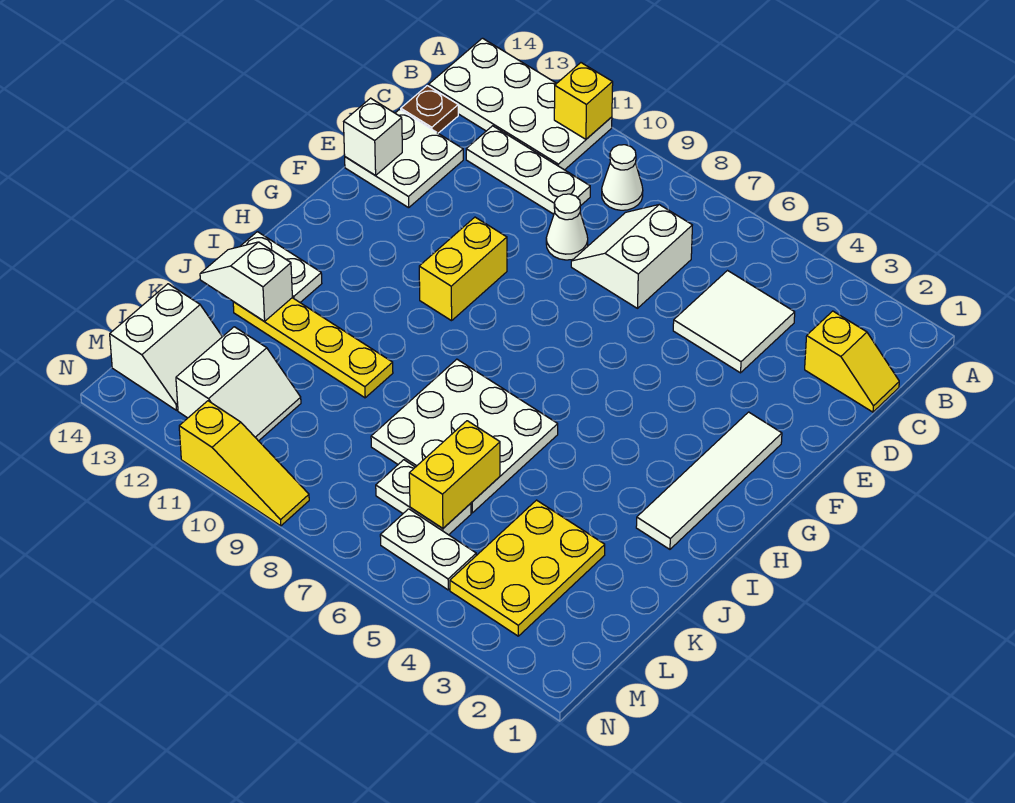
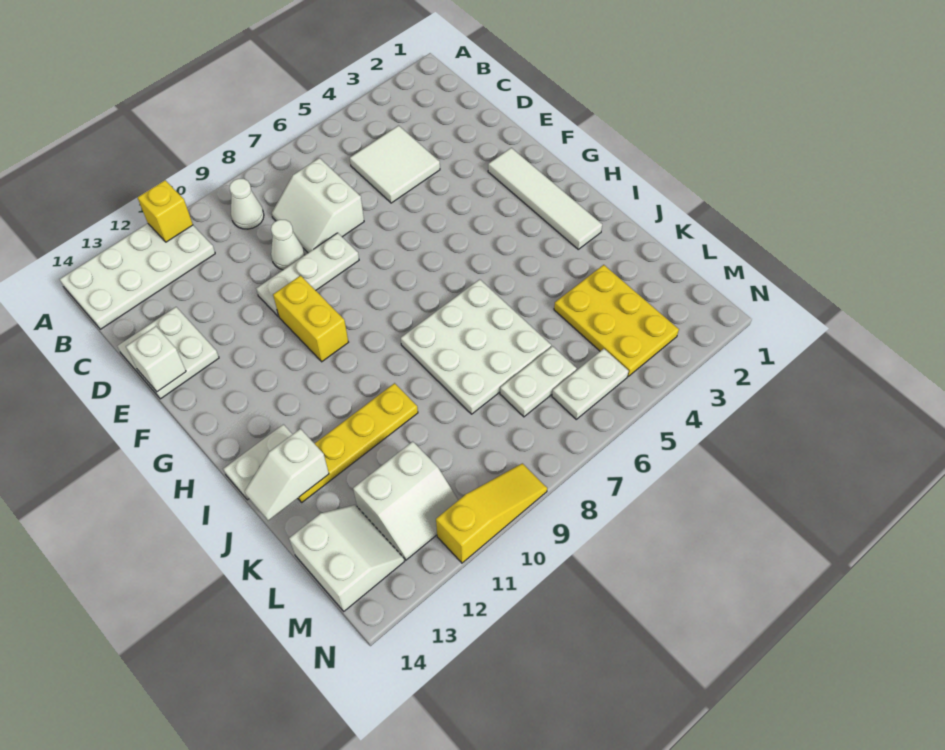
yellow 1x2 slope [805,311,899,412] -> none
white 1x3 plate [466,126,590,214] -> white 1x3 plate moved to [256,233,359,317]
brown 1x1 plate [401,86,458,133] -> none
yellow 1x2 brick [409,421,500,528] -> none
white 2x2 slope [176,327,301,441] -> white 2x2 slope turned to [353,441,458,560]

